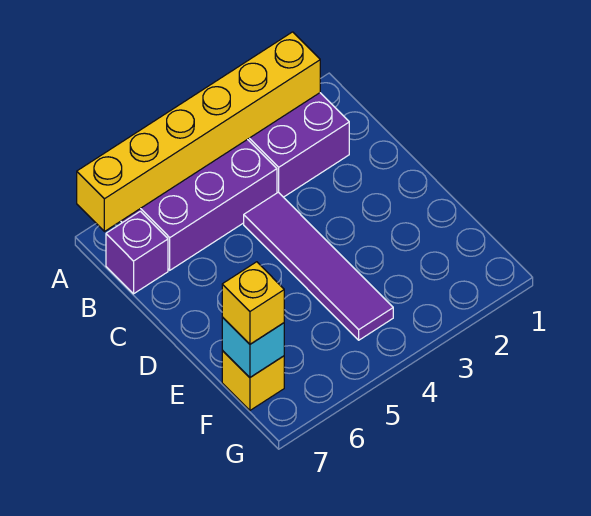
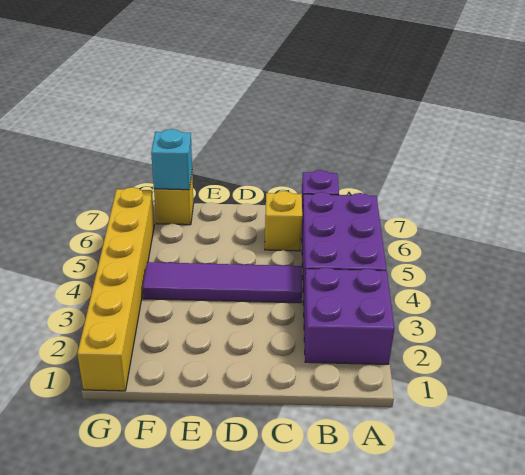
yellow 1x6 brick [77,32,320,231] -> yellow 1x6 brick moved to [77,187,154,391]
yellow 1x1 brick [222,262,284,344] -> yellow 1x1 brick moved to [265,191,302,251]

